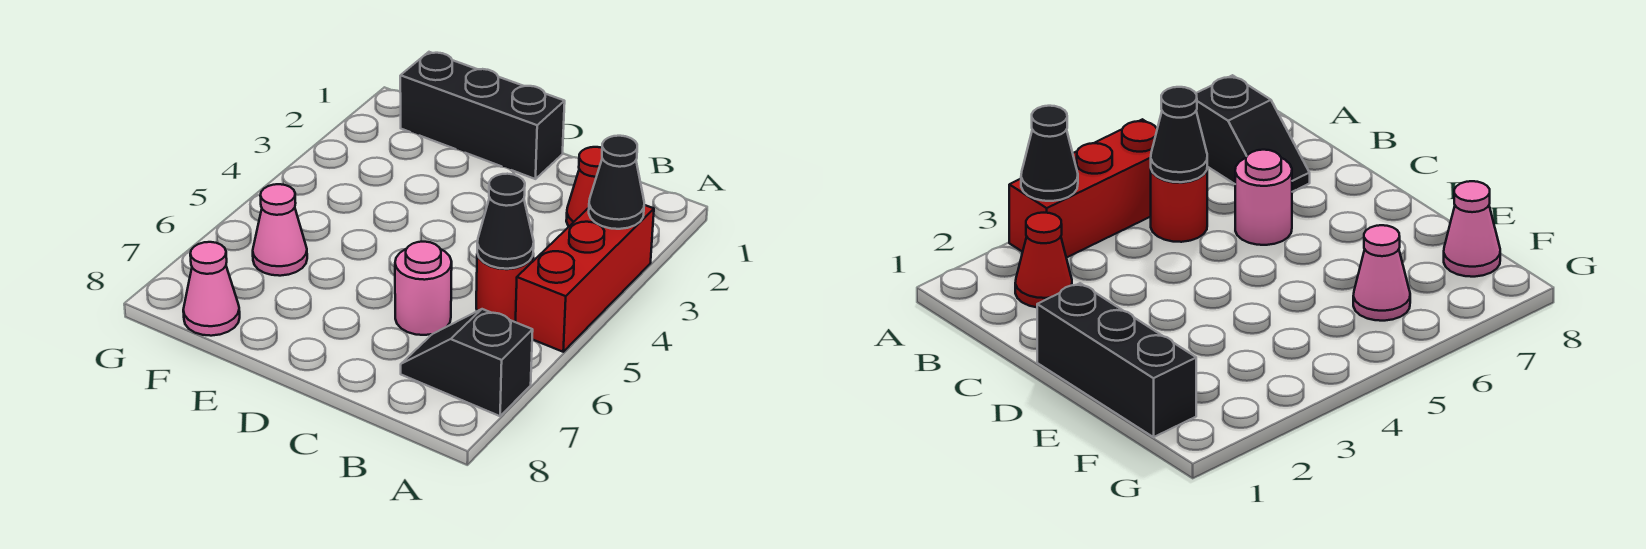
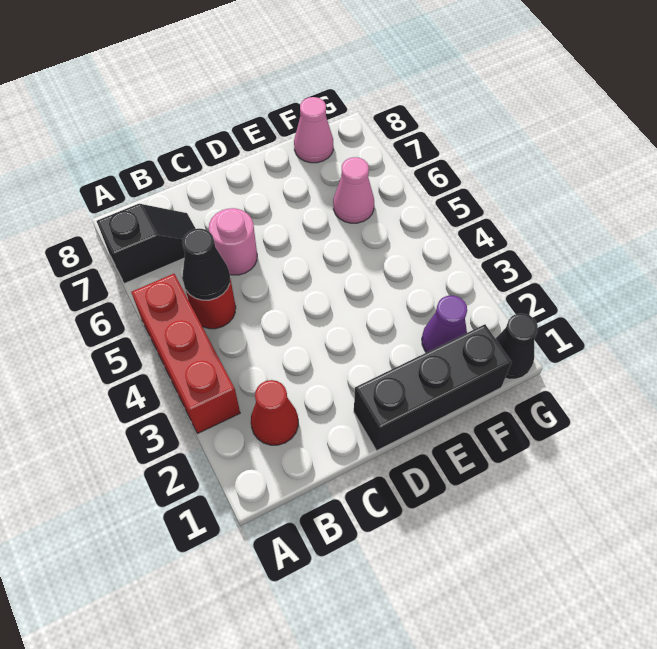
black 1x1 cone [589,136,644,229] -> black 1x1 cone moved to [495,313,538,379]
none -> purple 1x1 cone [422,295,467,353]

